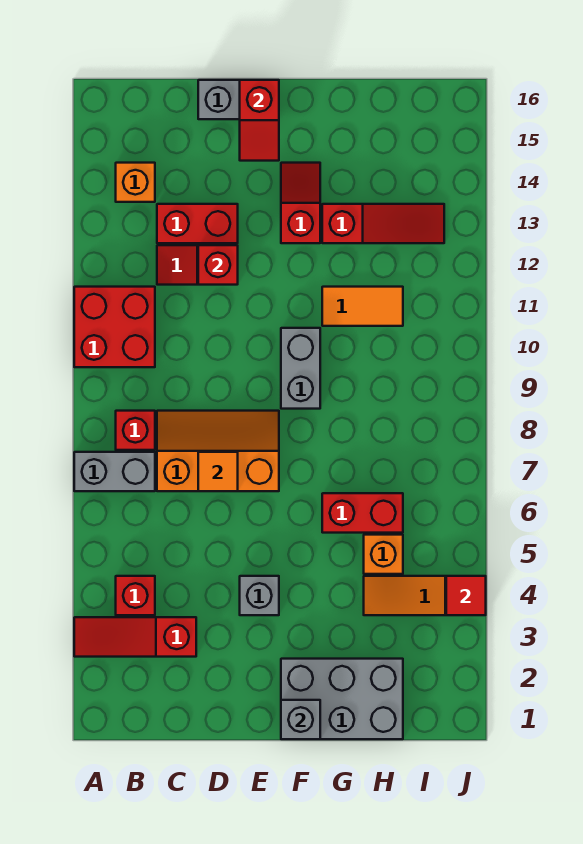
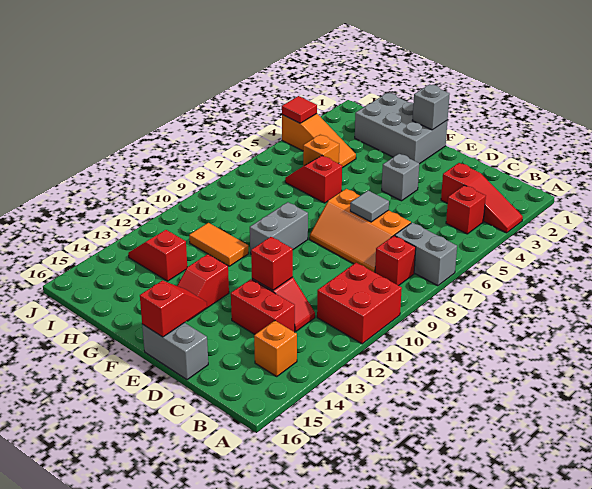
orange 1x1 tile [198,452,238,491] -> grey 1x1 tile [350,191,389,222]
red 1x2 brick [322,493,403,533] -> red 1x2 slope [285,156,342,203]
red 1x3 slope [322,204,444,243] -> red 1x2 slope [128,230,187,281]

